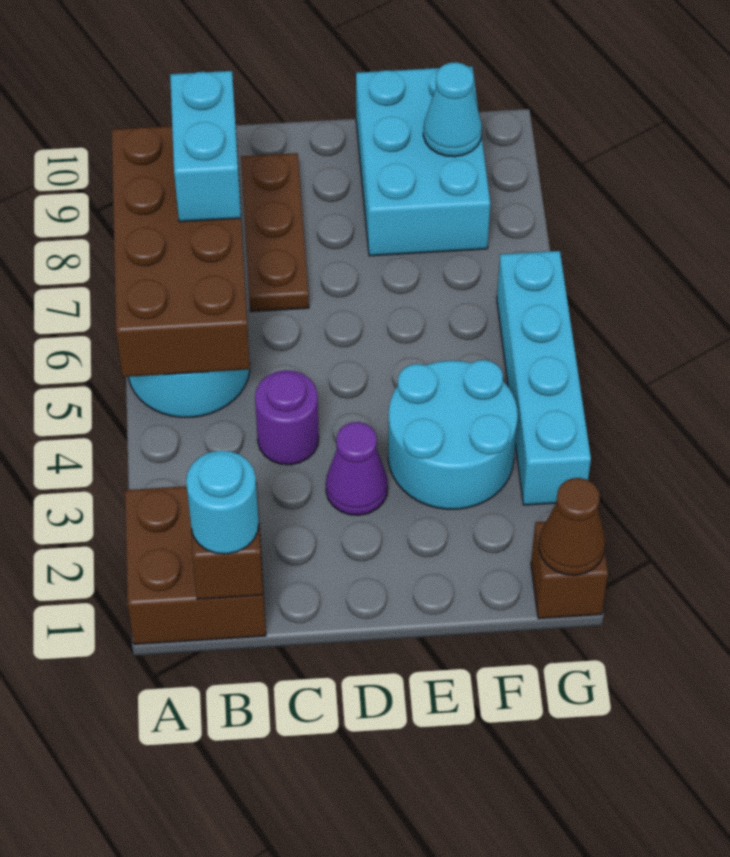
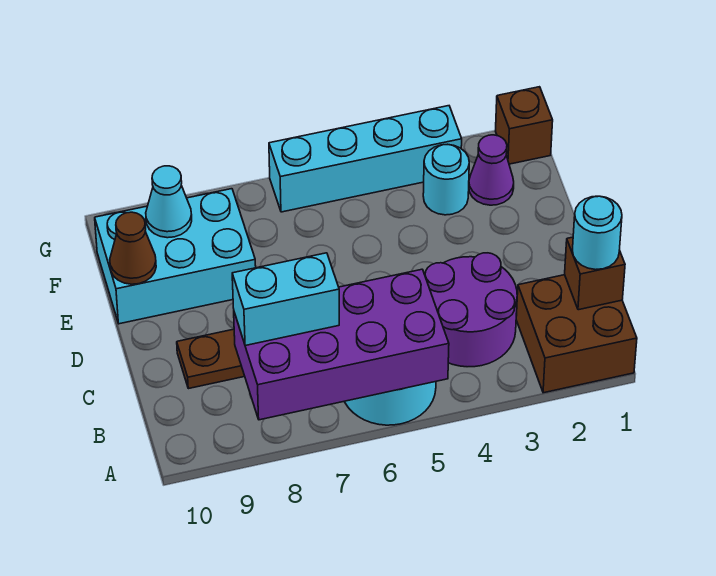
brown 2x4 brick [112,126,250,377] -> purple 2x4 brick [234,269,449,420]
purple 1x1 round brick [255,370,319,465] -> purple 2x2 round brick [425,253,517,367]
purple 1x1 cone [326,422,388,515] -> purple 1x1 cone moved to [469,135,514,205]
cyan 2x2 round brick [388,360,518,509] -> cyan 1x1 round brick [423,144,469,215]
brown 1x1 cone [539,478,605,575] -> brown 1x1 cone moved to [110,212,156,284]

